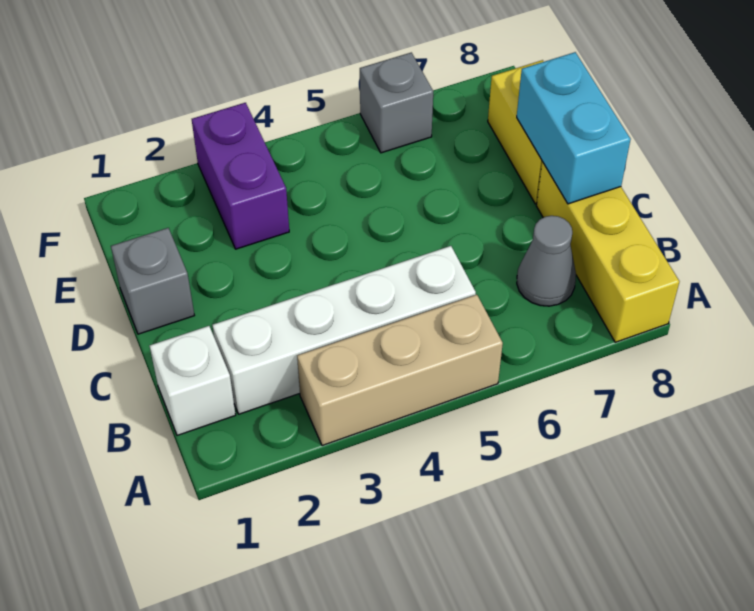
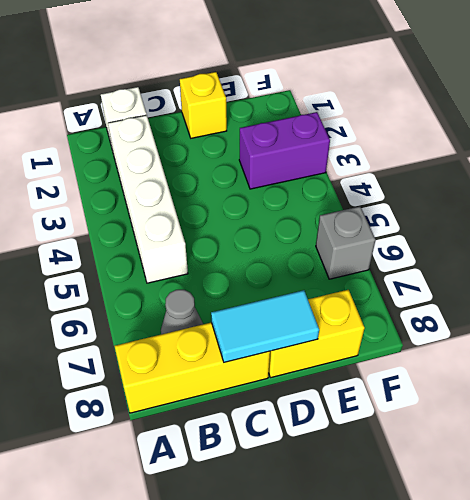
tan 1x3 brick [297,295,503,446] -> none
cyan 1x2 brick [517,52,631,204] -> cyan 1x2 tile [211,290,319,362]
grey 1x1 brick [111,228,194,334] -> yellow 1x1 brick [180,72,227,138]

